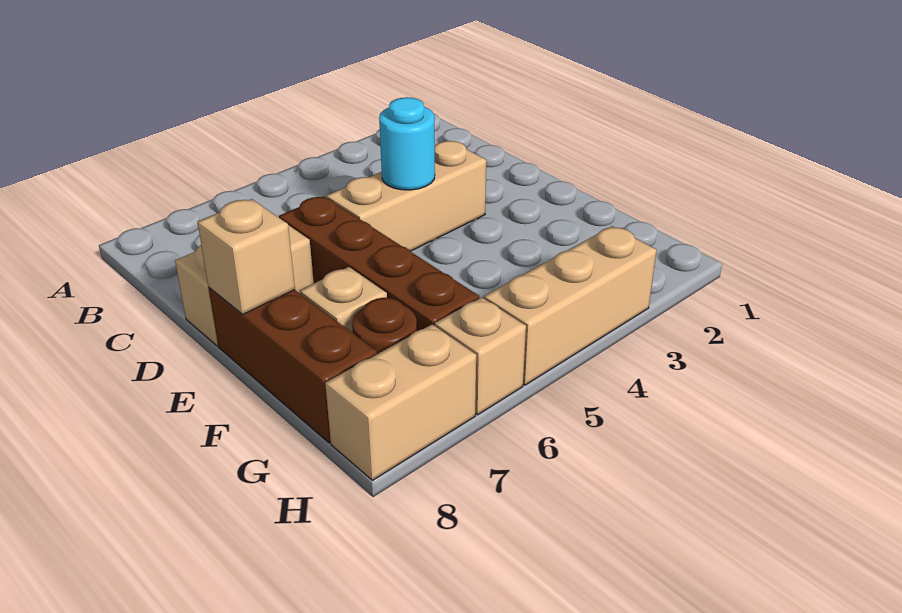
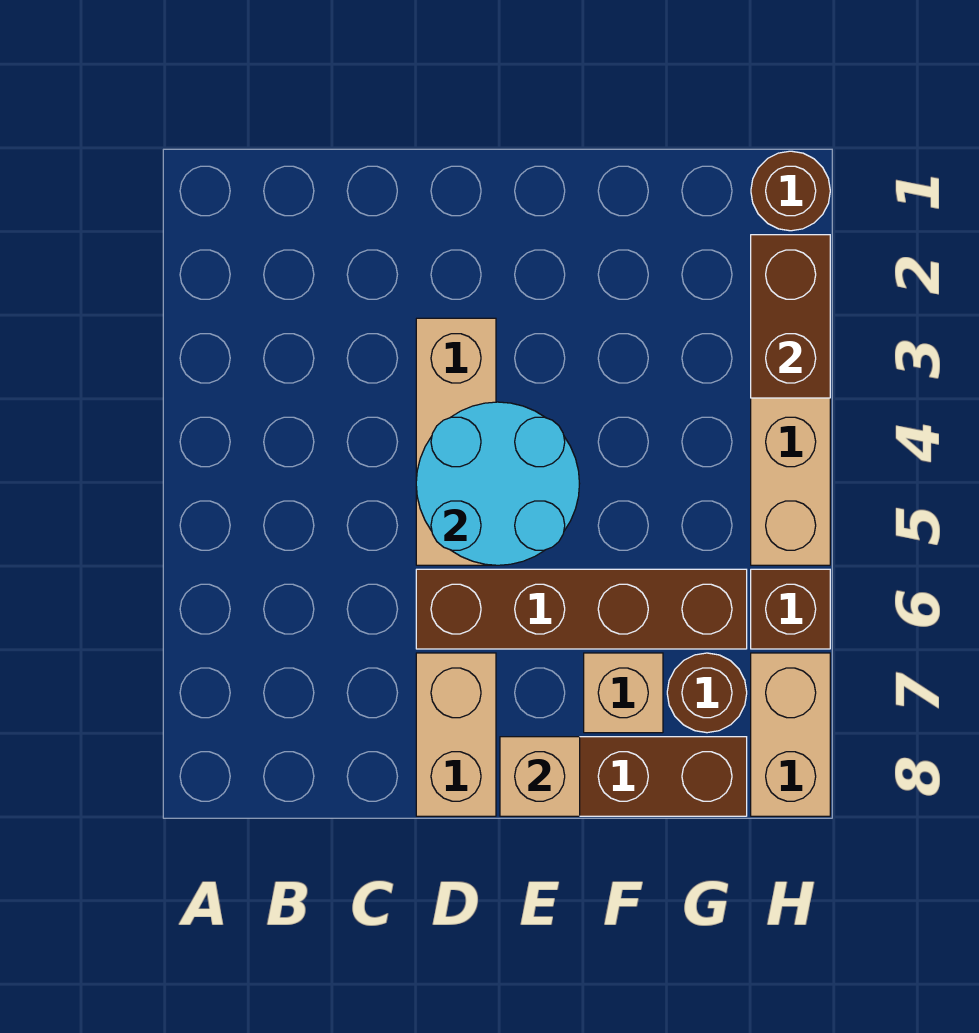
cyan 1x1 round brick [379,97,435,190] -> cyan 2x2 round brick [416,402,580,565]
none -> brown 1x1 round brick [751,151,830,231]
none -> brown 1x2 brick [751,235,830,398]
tan 1x1 brick [435,297,526,415] -> brown 1x1 brick [751,569,830,649]

